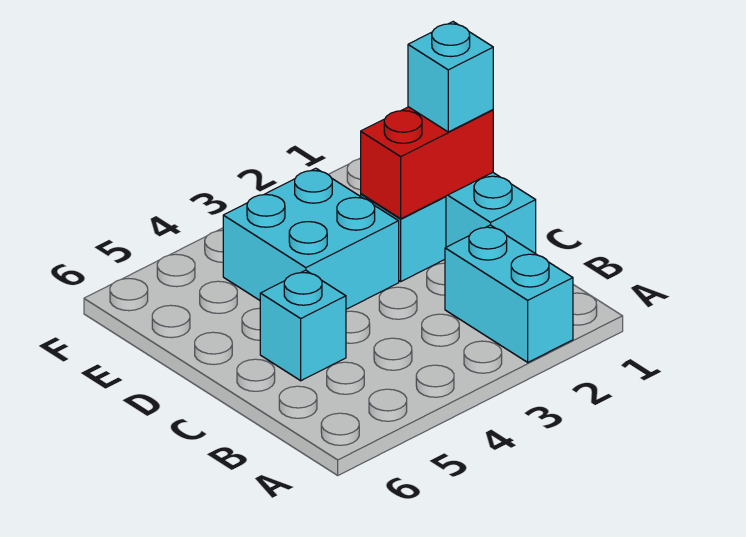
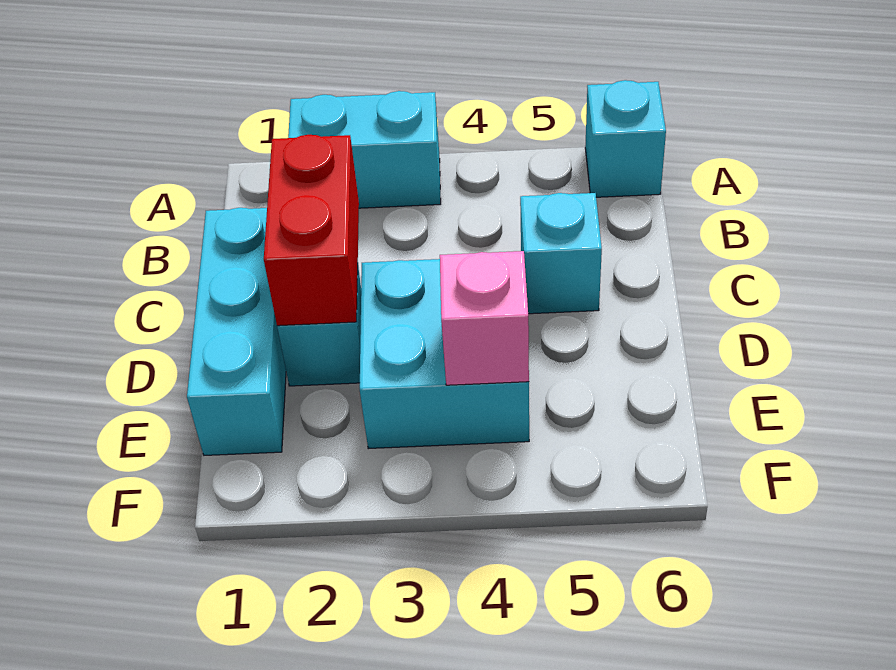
cyan 1x2 brick [445,225,573,362] -> cyan 1x2 brick turned to [288,91,441,208]
red 1x2 brick [361,107,493,219] -> red 1x2 brick turned to [264,135,359,326]
cyan 1x1 brick [408,22,493,132] -> cyan 1x1 brick moved to [585,80,666,197]
none -> pink 1x1 brick [440,251,529,385]

